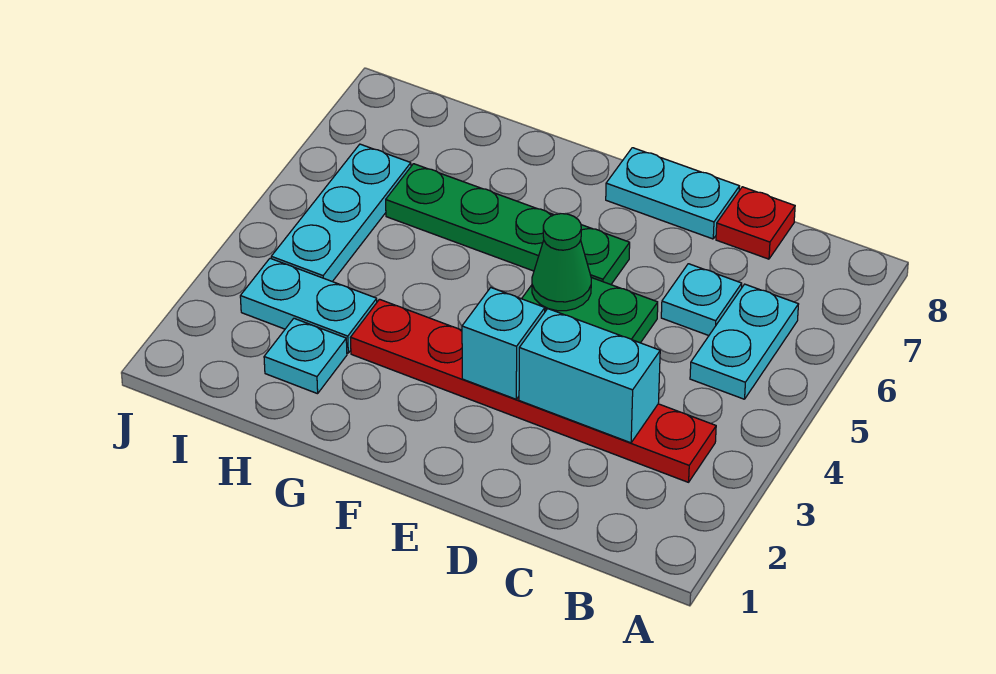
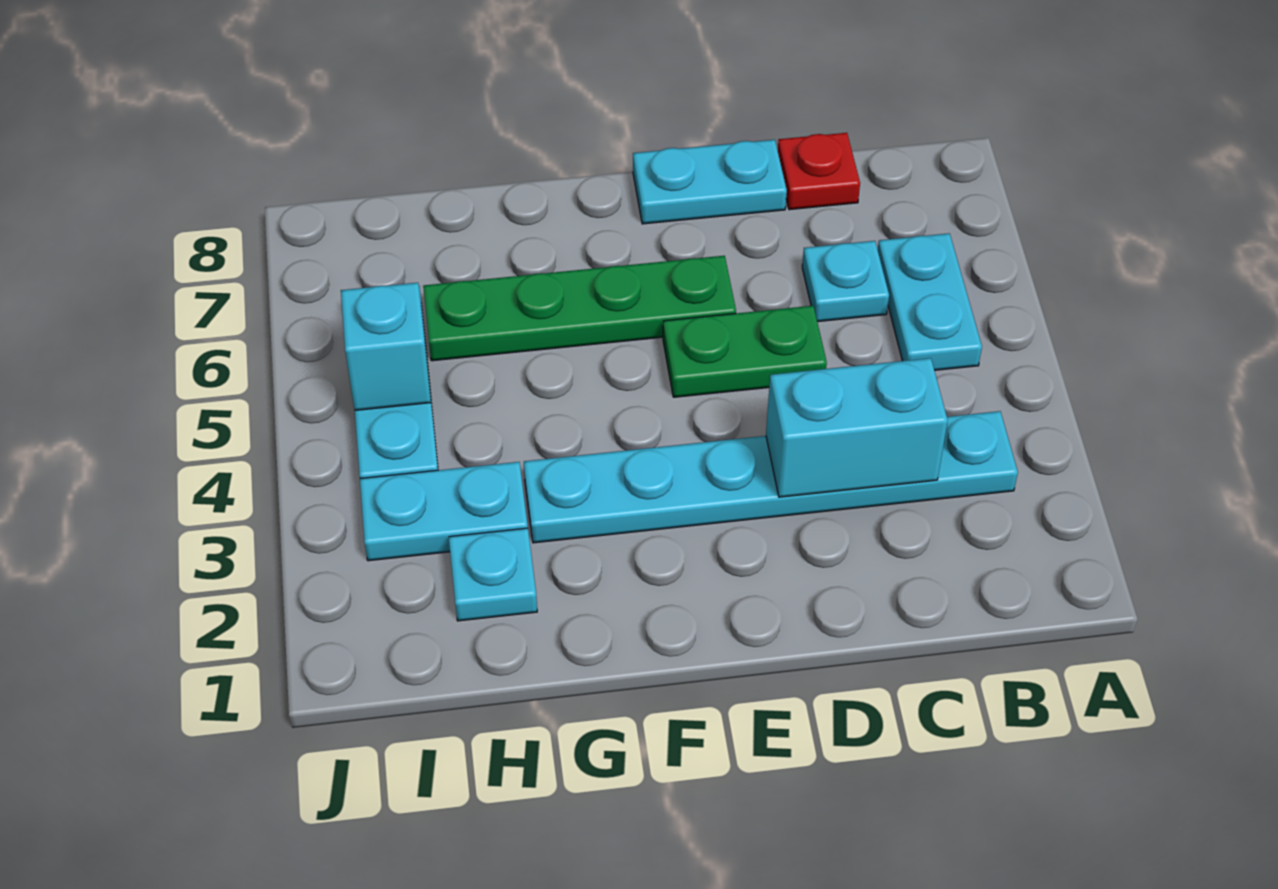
red 1x6 plate [350,299,716,482] -> cyan 1x6 plate [524,411,1018,543]
cyan 1x1 brick [462,288,545,399] -> cyan 1x1 brick moved to [341,283,431,410]
green 1x1 cone [532,214,591,311] -> none

